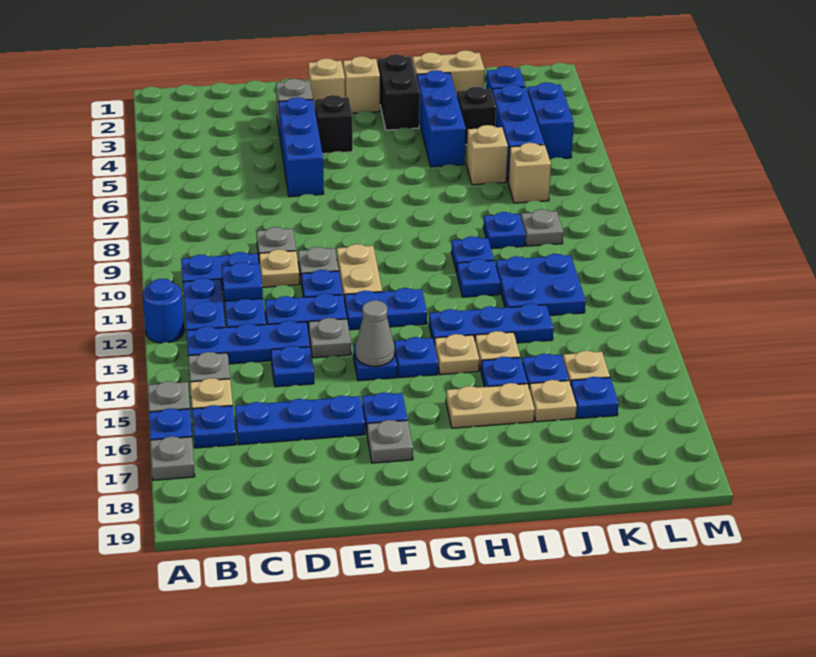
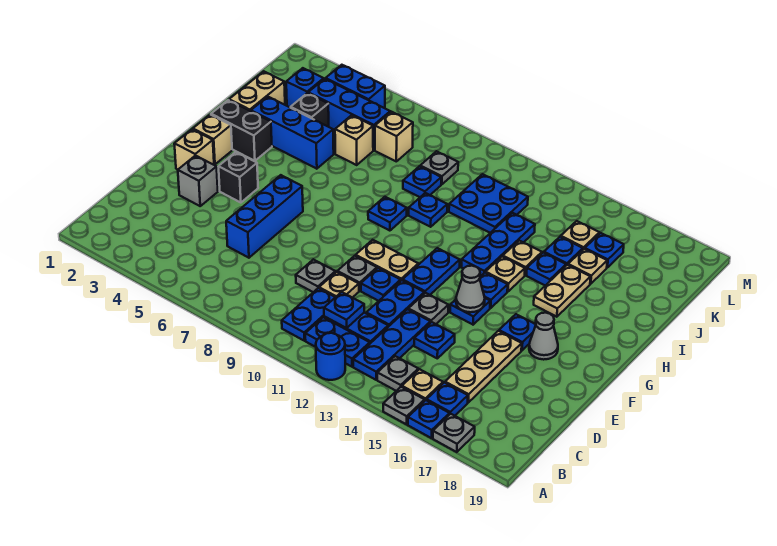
blue 1x3 plate [235,396,365,445] -> tan 1x3 plate [445,331,522,402]
blue 1x3 brick [279,97,324,197] -> blue 1x3 brick turned to [226,175,303,258]
grey 1x1 plate [367,420,413,463] -> grey 1x1 cone [529,313,558,360]
blue 1x1 plate [457,259,500,297] -> blue 1x1 plate moved to [368,197,407,231]

